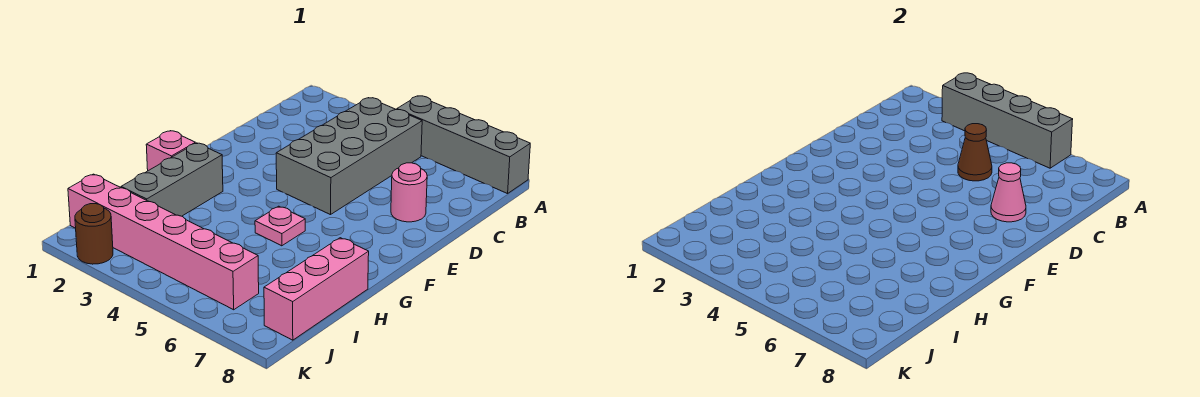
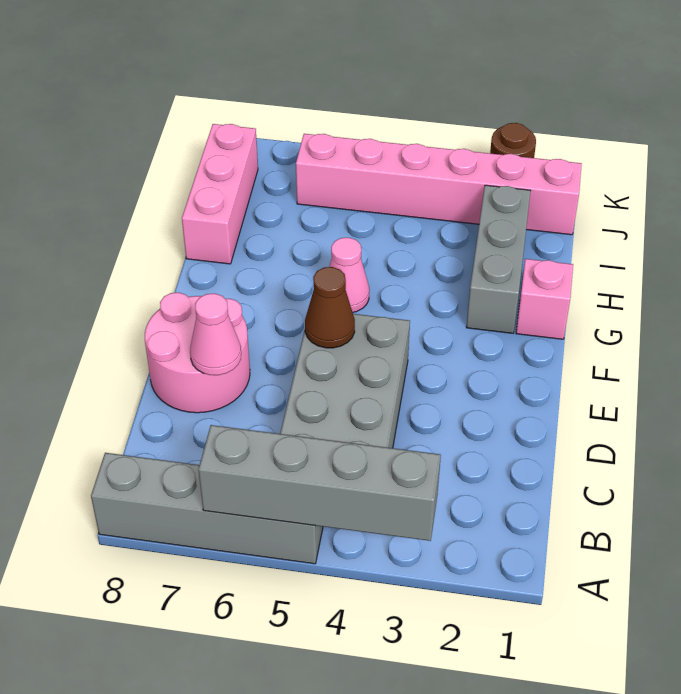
brown 1x1 cone [958,124,992,181] -> brown 1x1 cone moved to [305,267,355,348]
pink 1x1 round brick [391,163,427,222] -> pink 2x2 round brick [145,293,250,413]
pink 1x1 plate [255,206,305,246] -> pink 1x1 cone [329,238,369,312]

